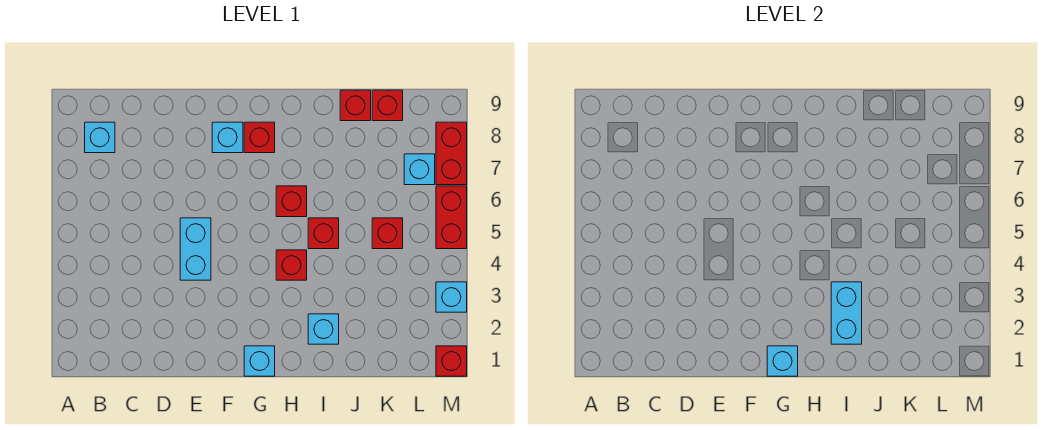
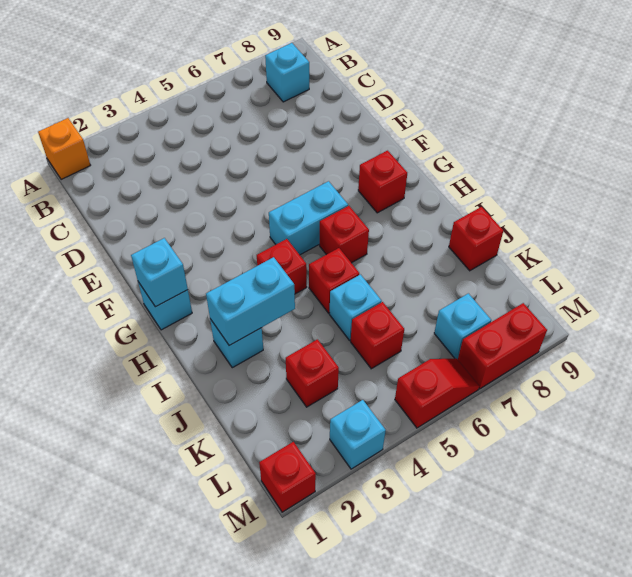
none -> orange 1x1 brick [38,118,91,180]
cyan 1x2 brick [180,218,211,280] -> cyan 1x2 brick moved to [269,181,348,255]
cyan 1x1 brick [212,122,243,153] -> cyan 1x1 brick moved to [329,275,382,340]
red 1x1 brick [372,90,403,121] -> red 1x1 brick moved to [286,339,339,407]
red 1x2 brick [436,186,467,249] -> red 1x2 slope [395,358,479,428]

